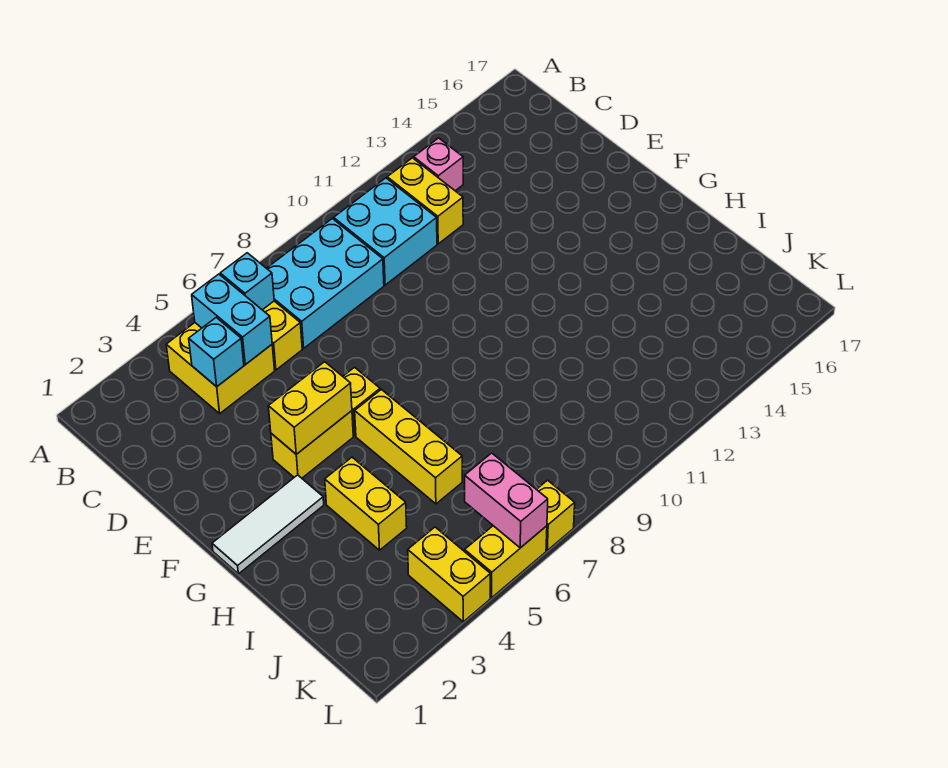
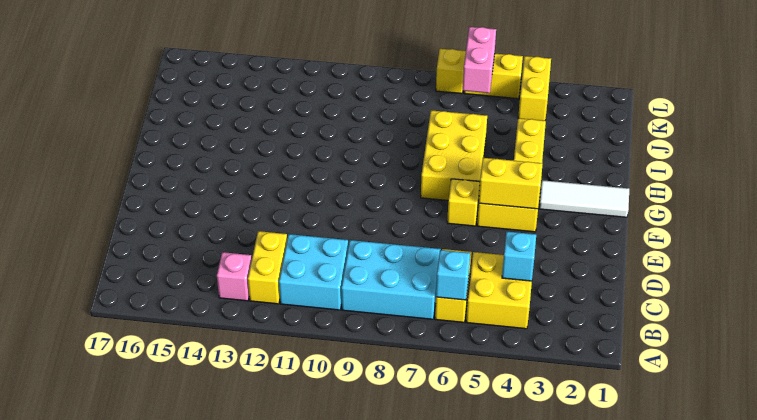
cyan 1x2 brick [192,274,272,365] -> none
yellow 1x3 brick [355,389,462,504] -> yellow 2x3 brick [421,110,487,200]

